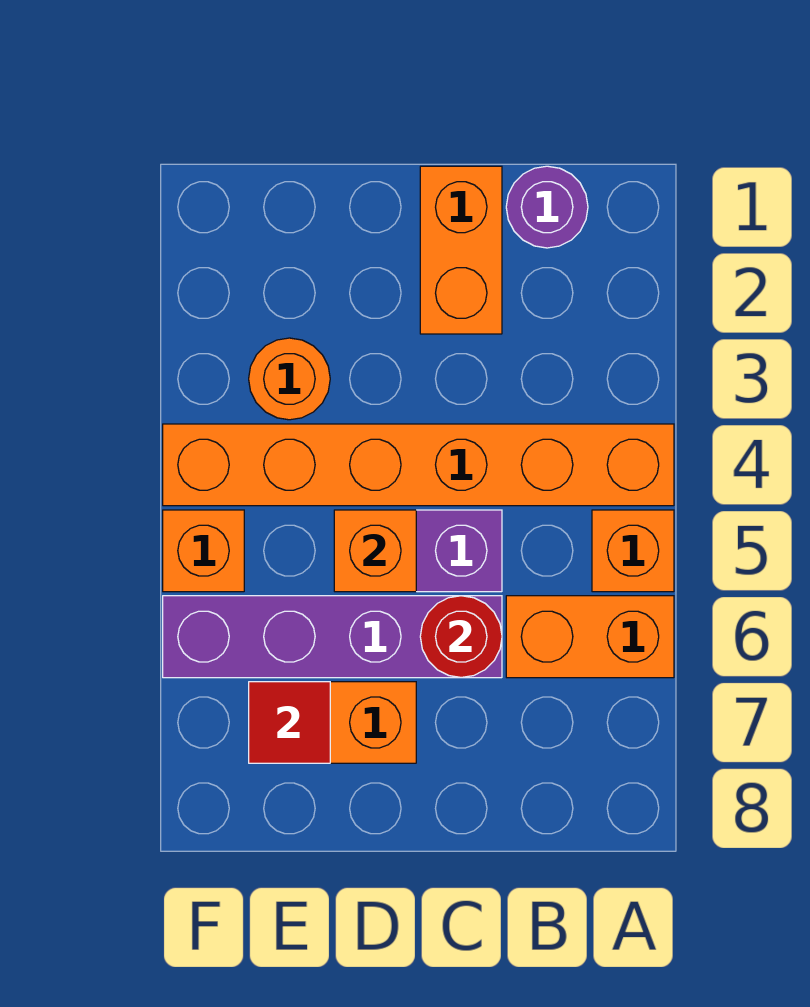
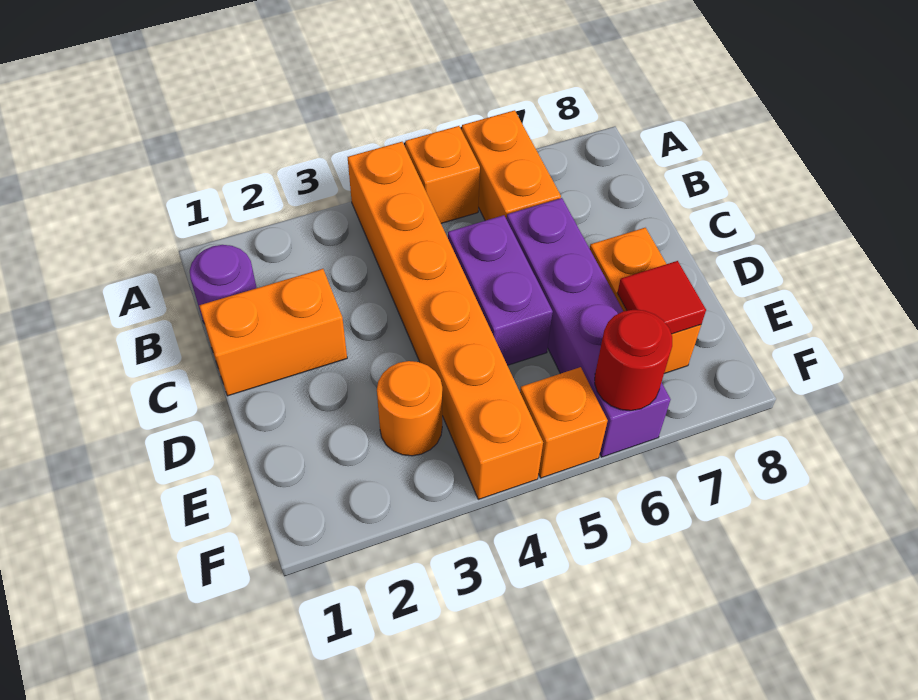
red 1x1 round brick [420,596,502,678] -> red 1x1 round brick moved to [595,310,672,411]
orange 1x1 brick [334,510,416,592] -> none

